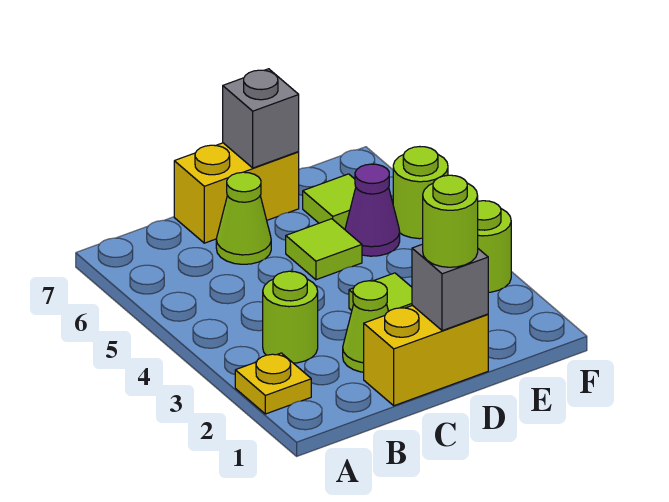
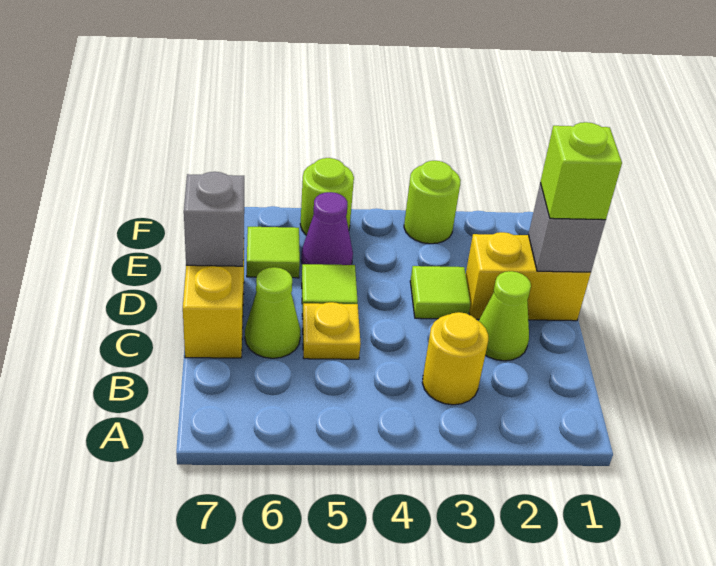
yellow 1x1 plate [235,353,311,414] -> yellow 1x1 plate moved to [303,302,361,359]
lime 1x1 round brick [263,271,318,363] -> yellow 1x1 round brick [422,312,488,405]
yellow 1x2 brick [364,305,488,406] -> yellow 1x2 brick turned to [466,232,591,321]
lime 1x1 round brick [423,175,478,267] -> lime 1x1 brick [540,122,622,220]

